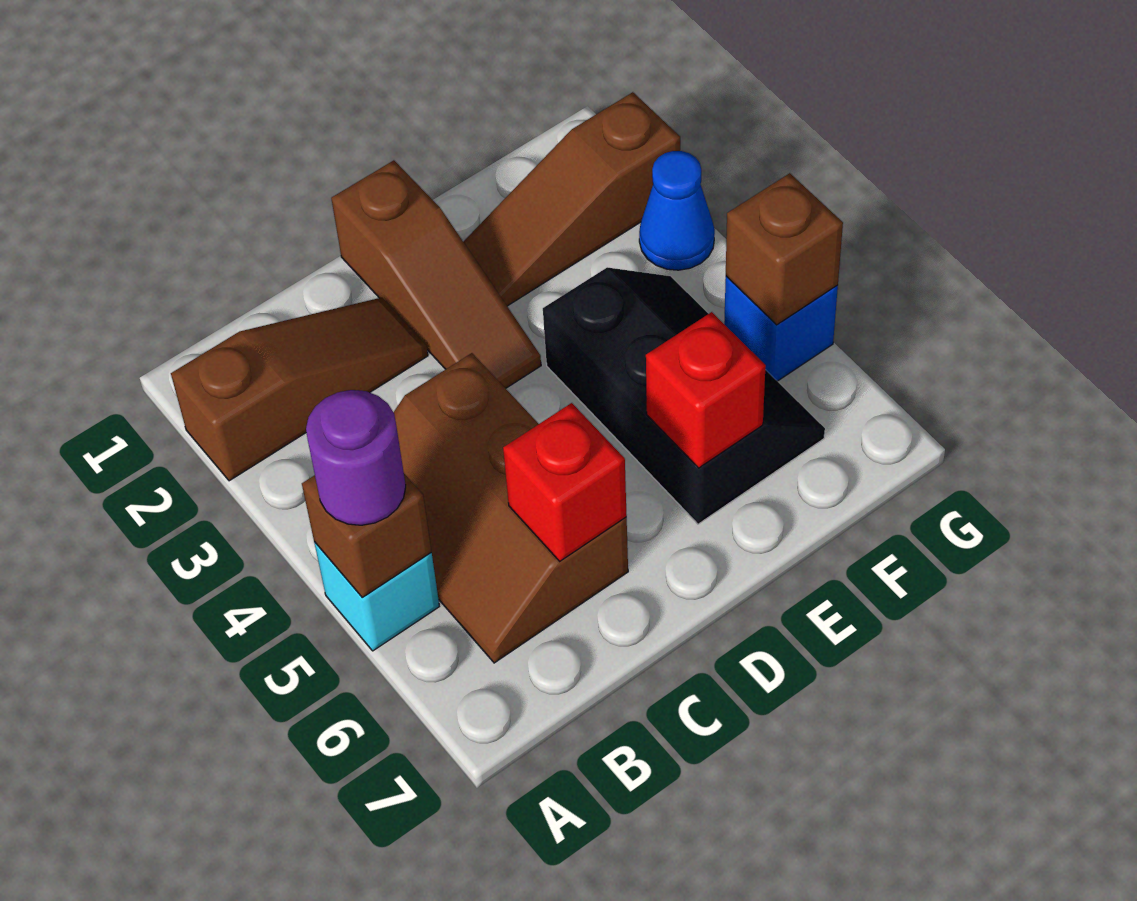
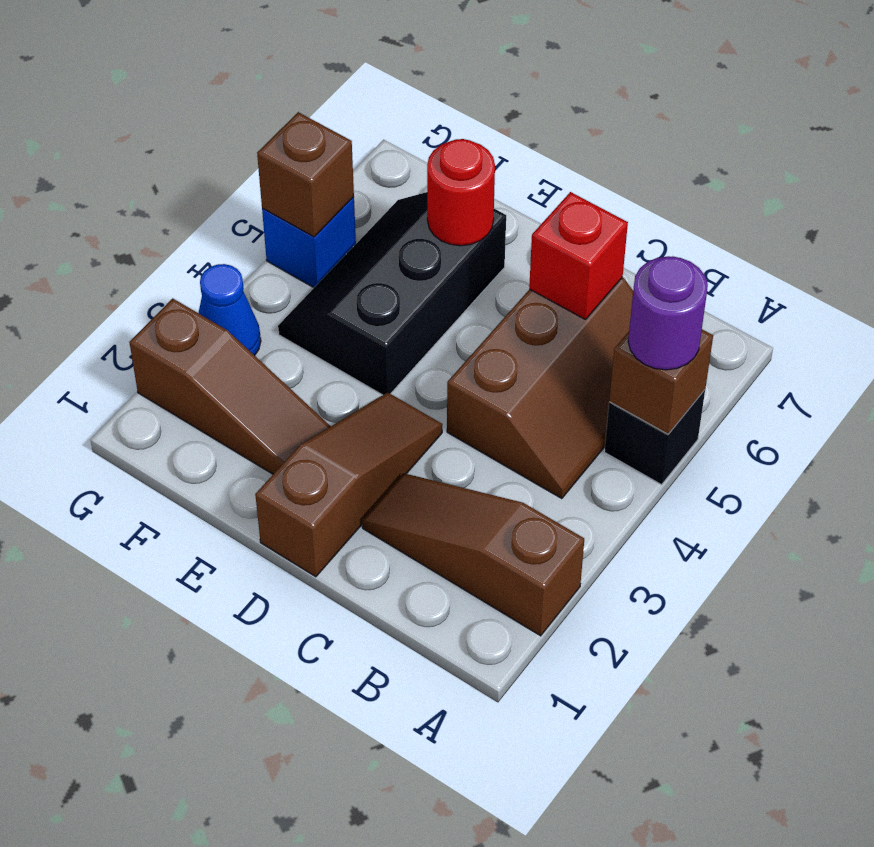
cyan 1x1 brick [314,542,439,651] -> black 1x1 brick [604,390,705,485]
red 1x1 brick [646,312,766,468] -> red 1x1 round brick [427,139,495,246]

